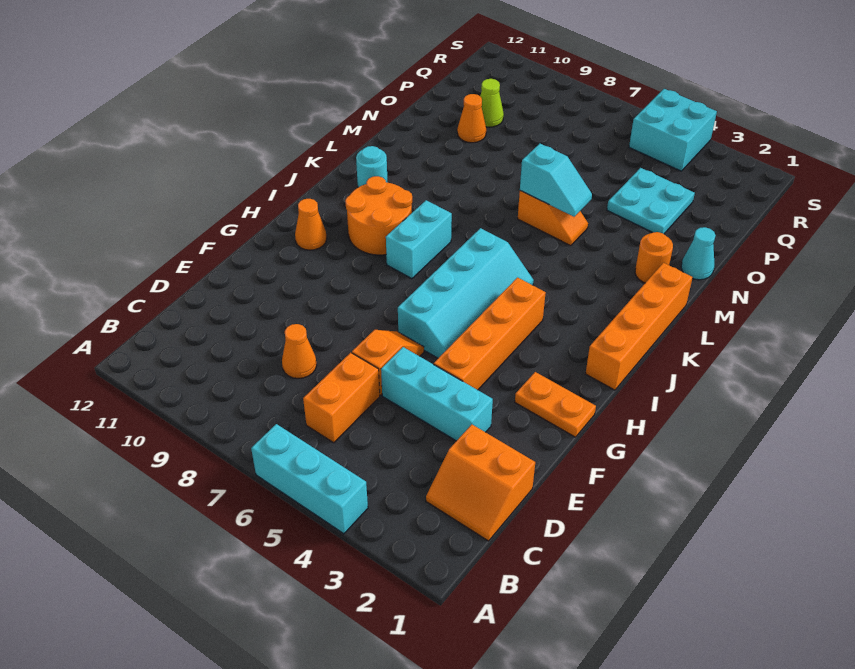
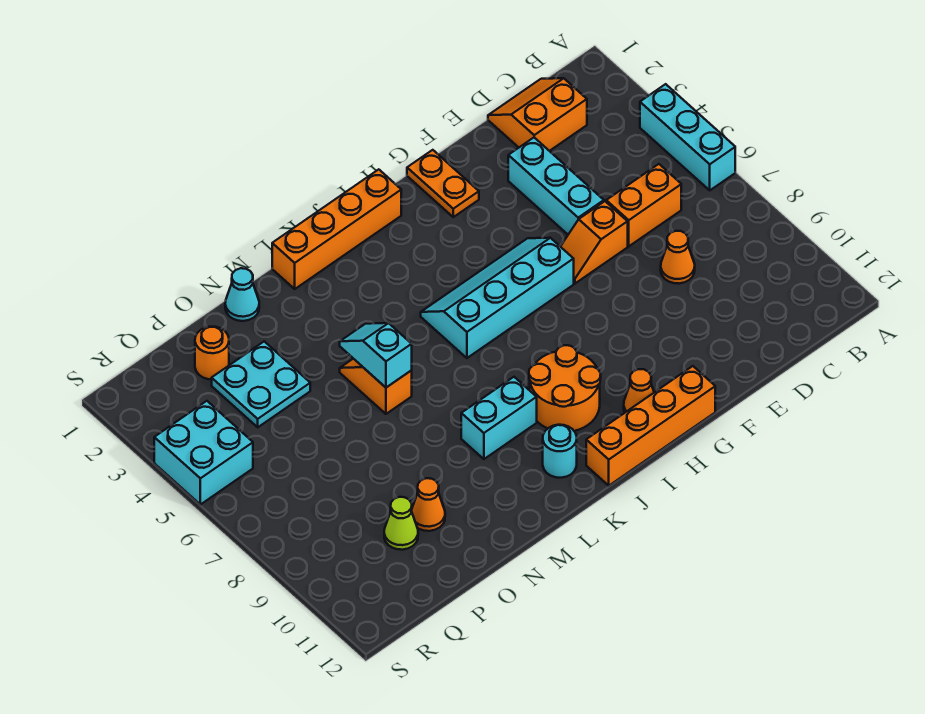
orange 2x2 slope [426,425,535,541] -> orange 2x2 slope turned to [488,78,587,151]
orange 1x4 brick [434,278,546,390] -> orange 1x4 brick moved to [586,366,715,486]
cyan 1x2 brick [386,200,452,279] -> cyan 1x2 brick moved to [461,377,537,459]
orange 1x1 round brick [635,232,673,283] -> orange 1x1 round brick moved to [195,327,229,379]

